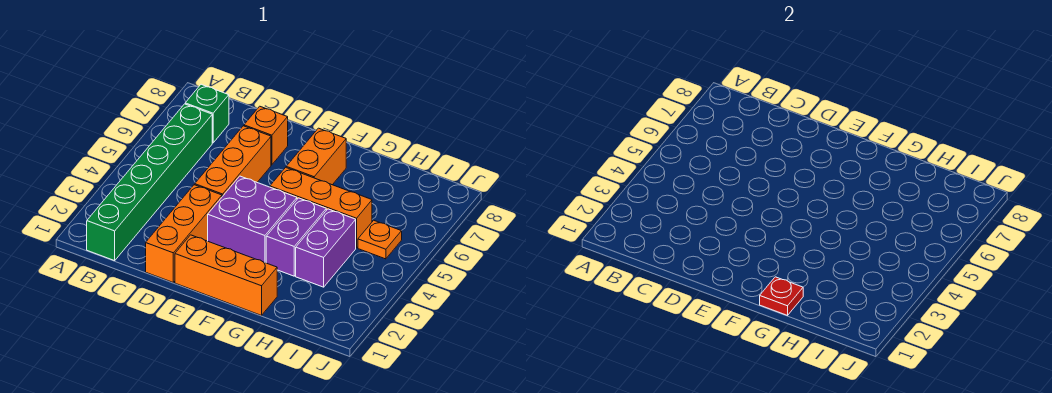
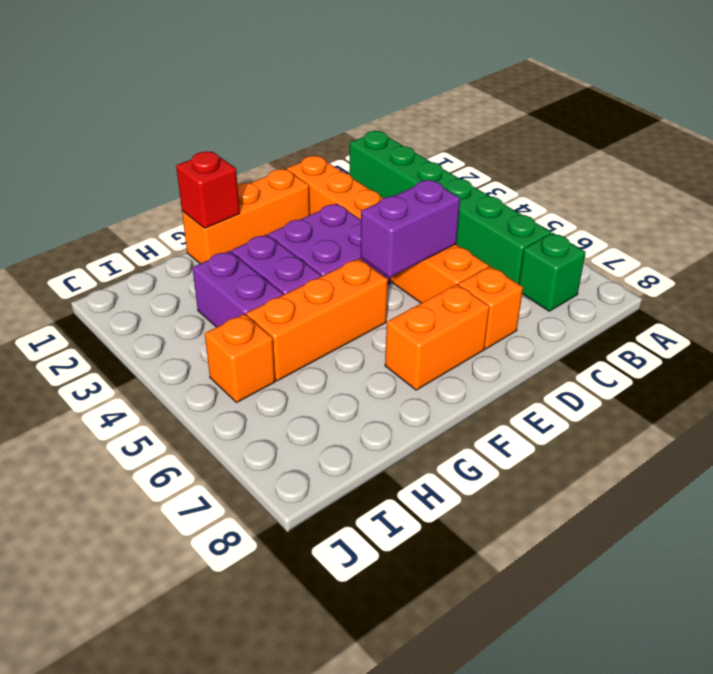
none -> purple 1x2 brick [361,180,460,277]
orange 1x2 brick [286,128,346,185] -> orange 1x2 brick turned to [385,284,490,390]
red 1x1 plate [760,277,803,315] -> red 1x1 brick [176,152,240,228]
orange 1x1 plate [358,220,402,259] -> orange 1x1 brick [205,314,275,402]

